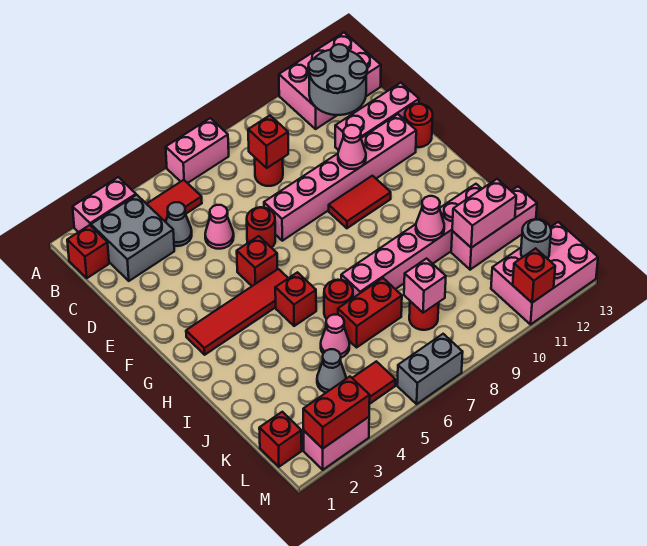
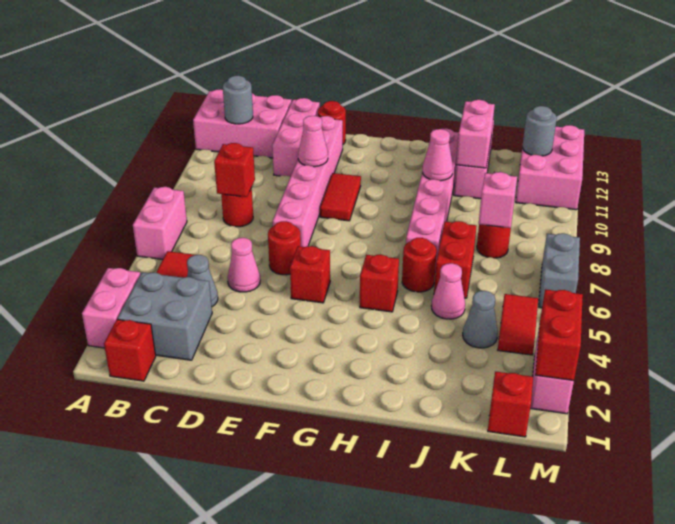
pink 2x3 brick [279,33,381,129] -> pink 2x3 brick turned to [193,89,292,158]
grey 2x2 round brick [308,44,367,115] -> grey 1x1 round brick [223,76,253,124]
red 1x4 tile [186,269,288,355] -> none
red 1x1 brick [513,248,555,303] -> none

